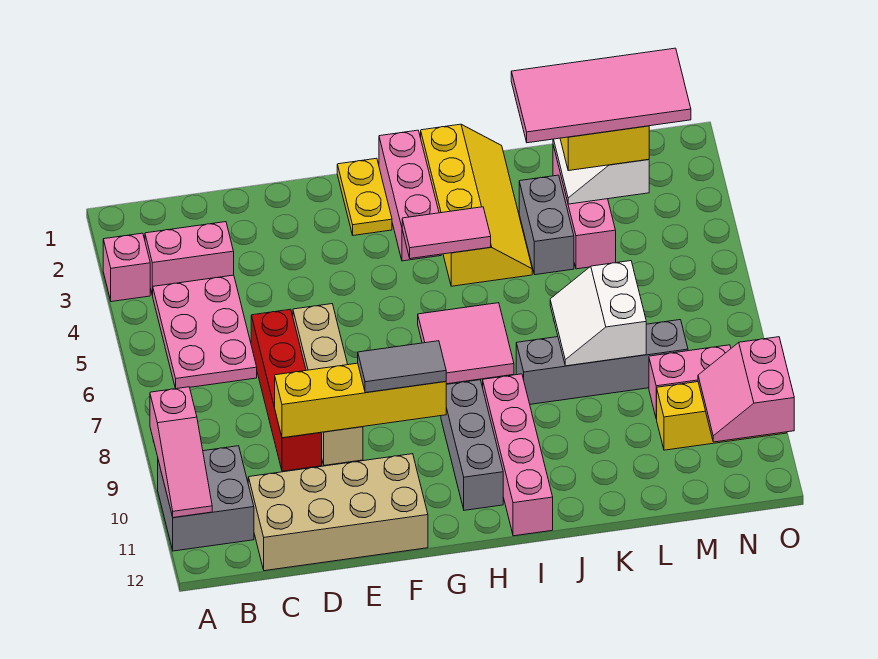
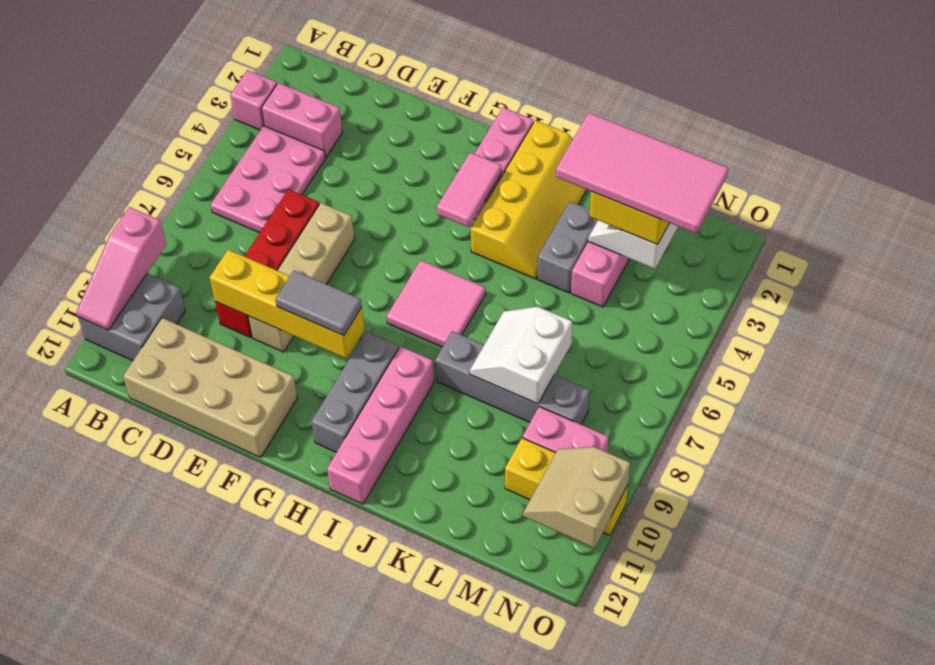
yellow 1x2 plate [337,158,392,235] -> none
pink 1x2 tile [402,207,491,259] -> pink 1x2 tile turned to [437,153,501,227]
pink 2x2 slope [698,337,794,442] -> tan 2x2 slope [523,447,630,548]

